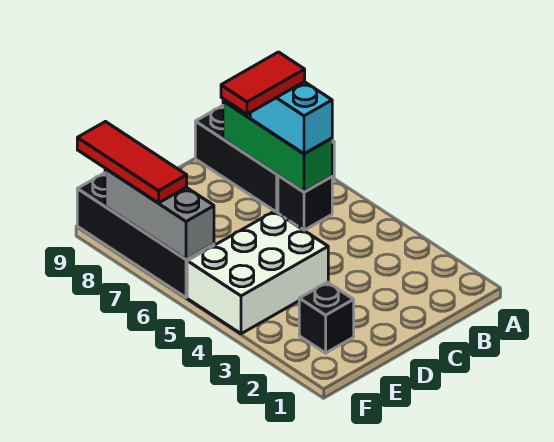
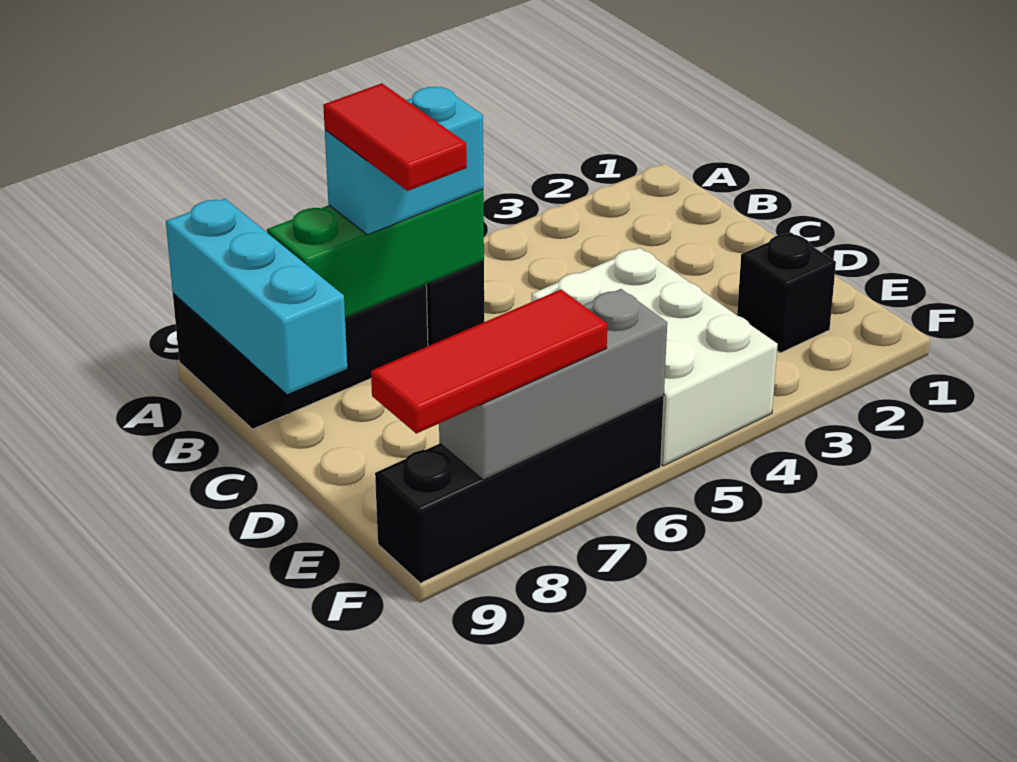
none -> cyan 1x3 brick [166,199,347,394]

